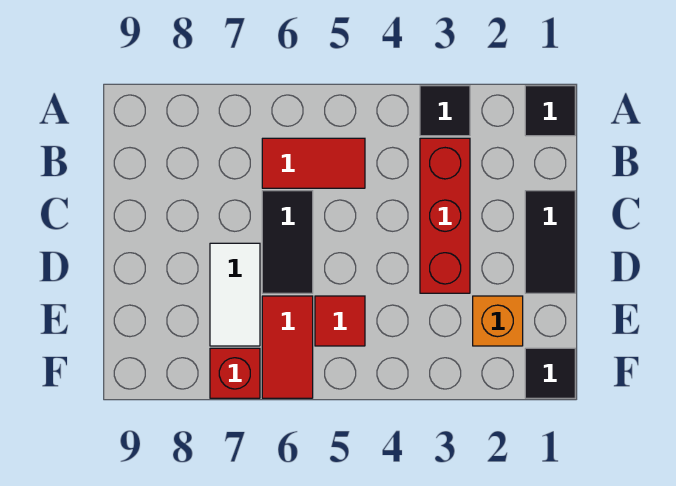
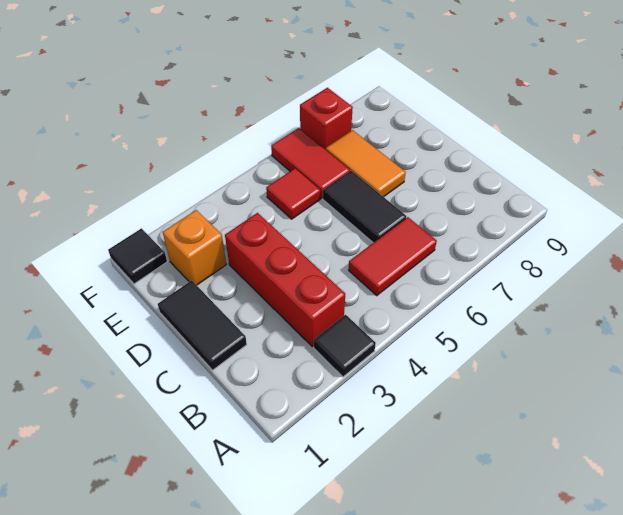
black 1x1 tile [525,86,575,136] -> none
white 1x2 tile [210,243,260,346] -> orange 1x2 tile [326,130,406,197]

